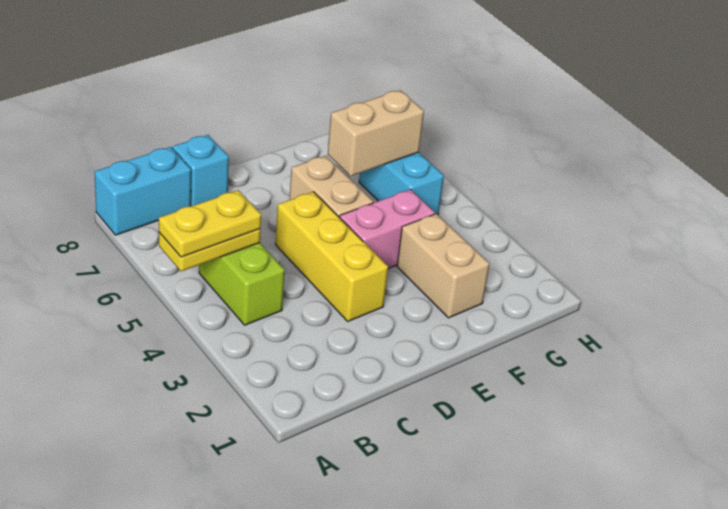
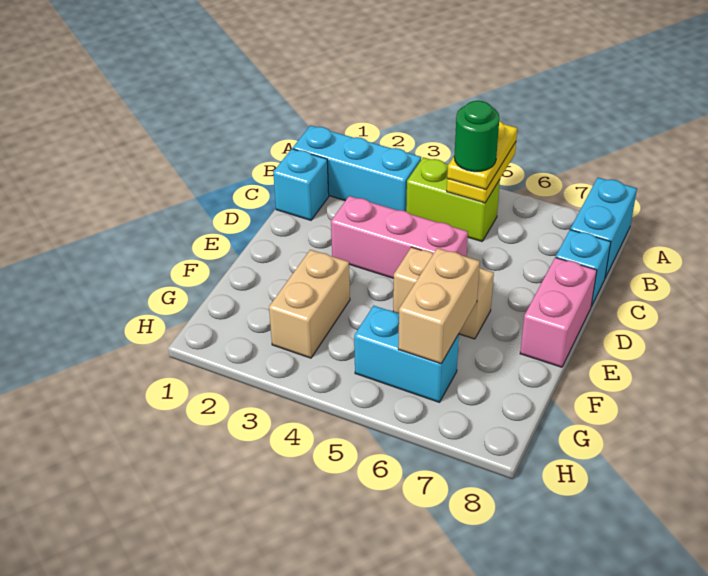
none -> cyan 1x3 brick [293,125,421,211]
none -> green 1x1 round brick [454,101,499,172]
none -> cyan 1x1 brick [273,149,329,220]
yellow 1x3 brick [275,192,388,321] -> pink 1x3 brick [331,196,468,278]
pink 1x2 brick [339,189,435,269] -> pink 1x2 brick moved to [520,257,597,367]
tan 1x2 brick [397,214,490,318] -> tan 1x2 brick turned to [269,250,350,358]

